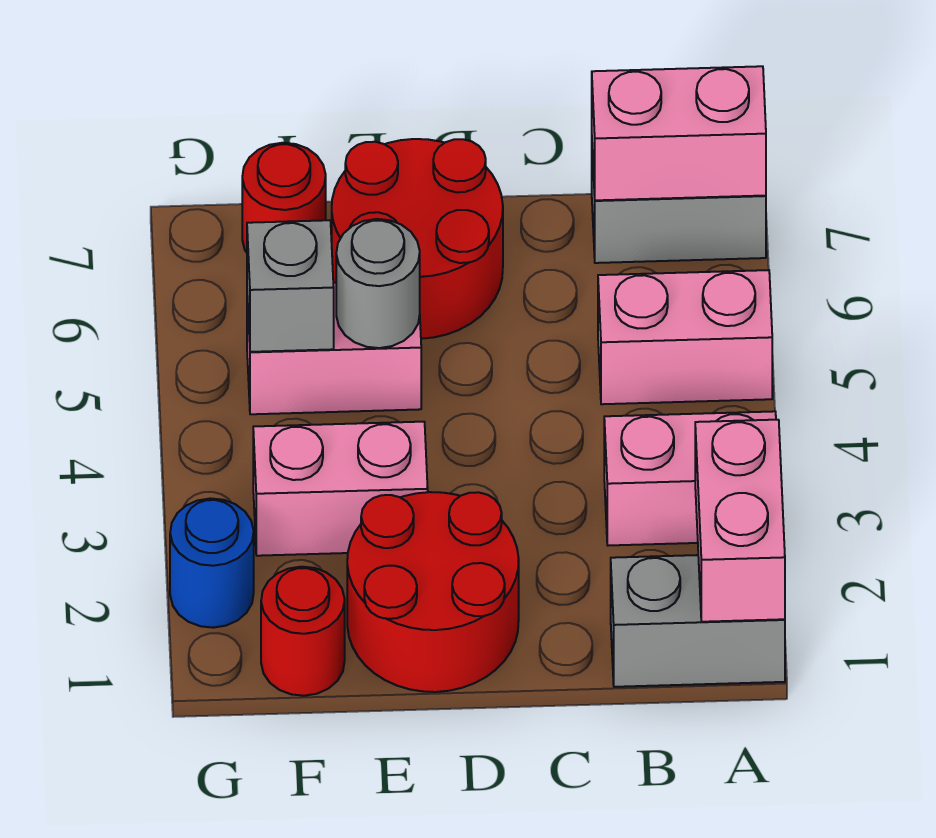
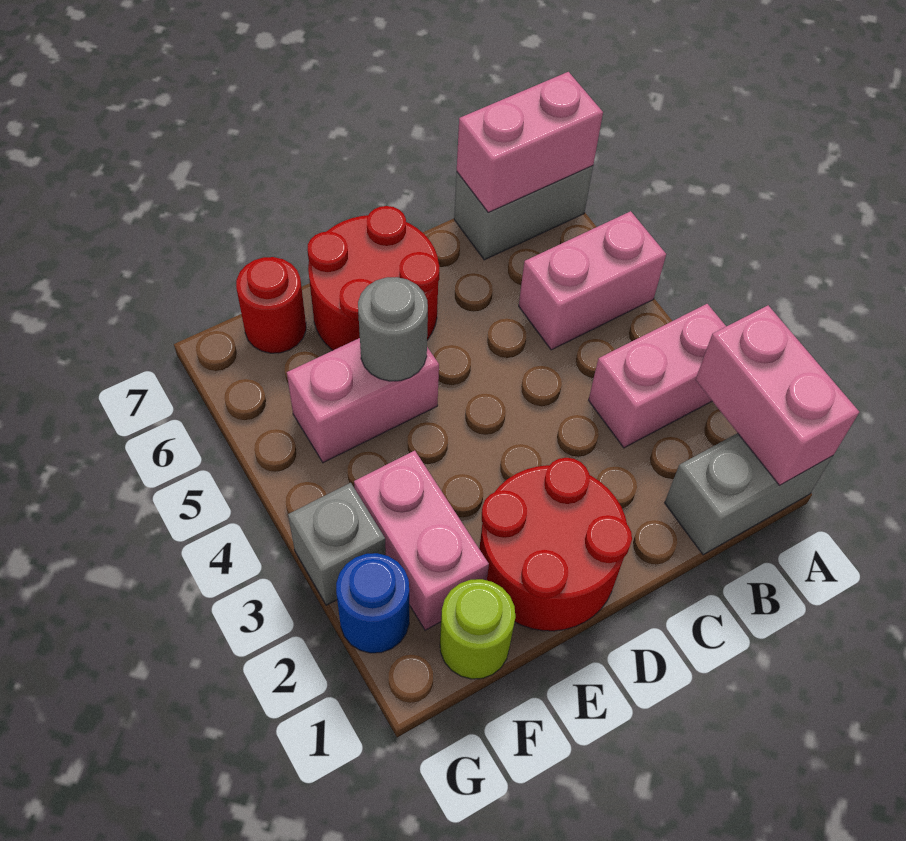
pink 1x2 brick [253,422,428,556] -> pink 1x2 brick turned to [354,451,489,630]
red 1x1 round brick [261,567,345,696] -> lime 1x1 round brick [440,579,515,679]
grey 1x1 brick [247,220,334,352] -> grey 1x1 brick moved to [288,483,386,605]

